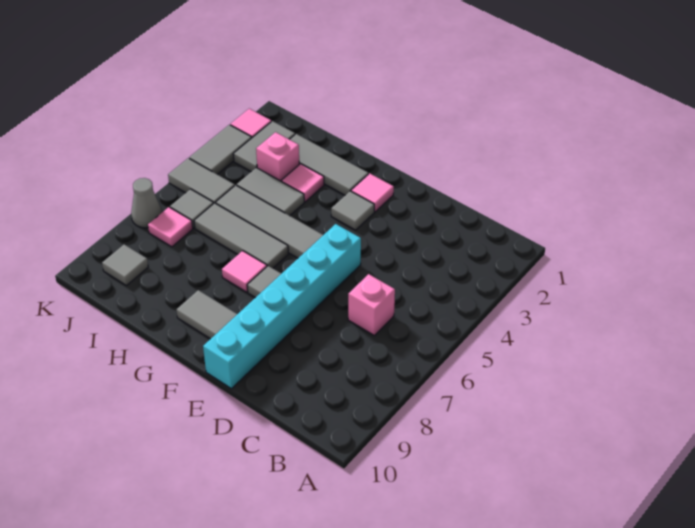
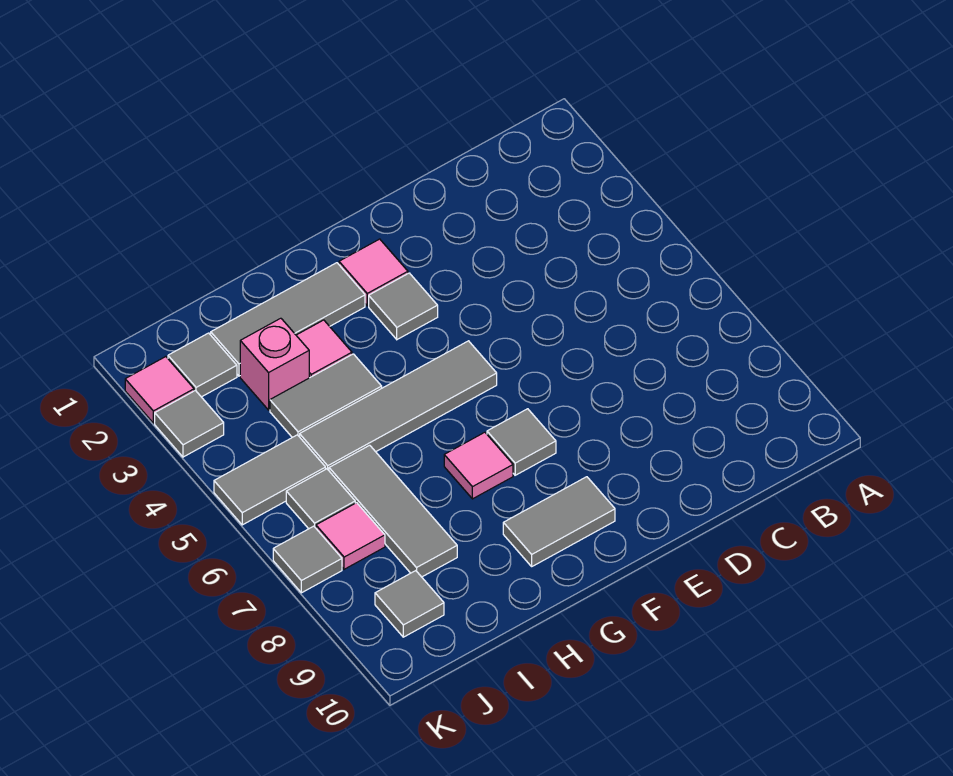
pink 1x1 brick [348,274,395,335] -> none
cyan 1x6 brick [203,224,361,389] -> none
grey 1x3 tile [194,203,288,268] -> grey 1x3 tile turned to [329,445,457,577]
grey 1x2 tile [233,121,295,172] -> grey 1x1 tile [168,333,237,397]
grey 1x2 tile [189,125,252,174] -> grey 1x1 tile [155,391,224,457]
grey 1x1 cone [131,178,162,228] -> grey 1x1 tile [273,526,342,593]

